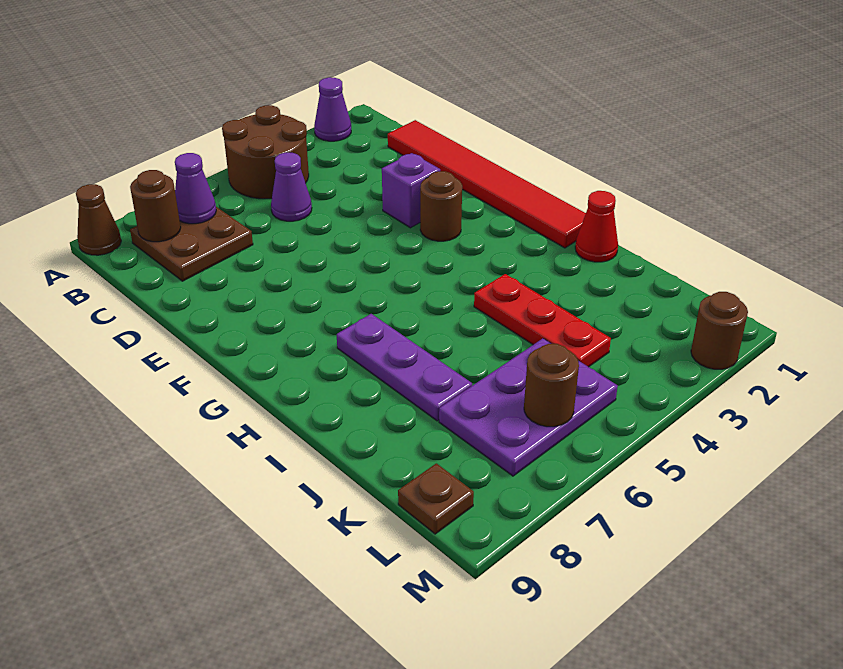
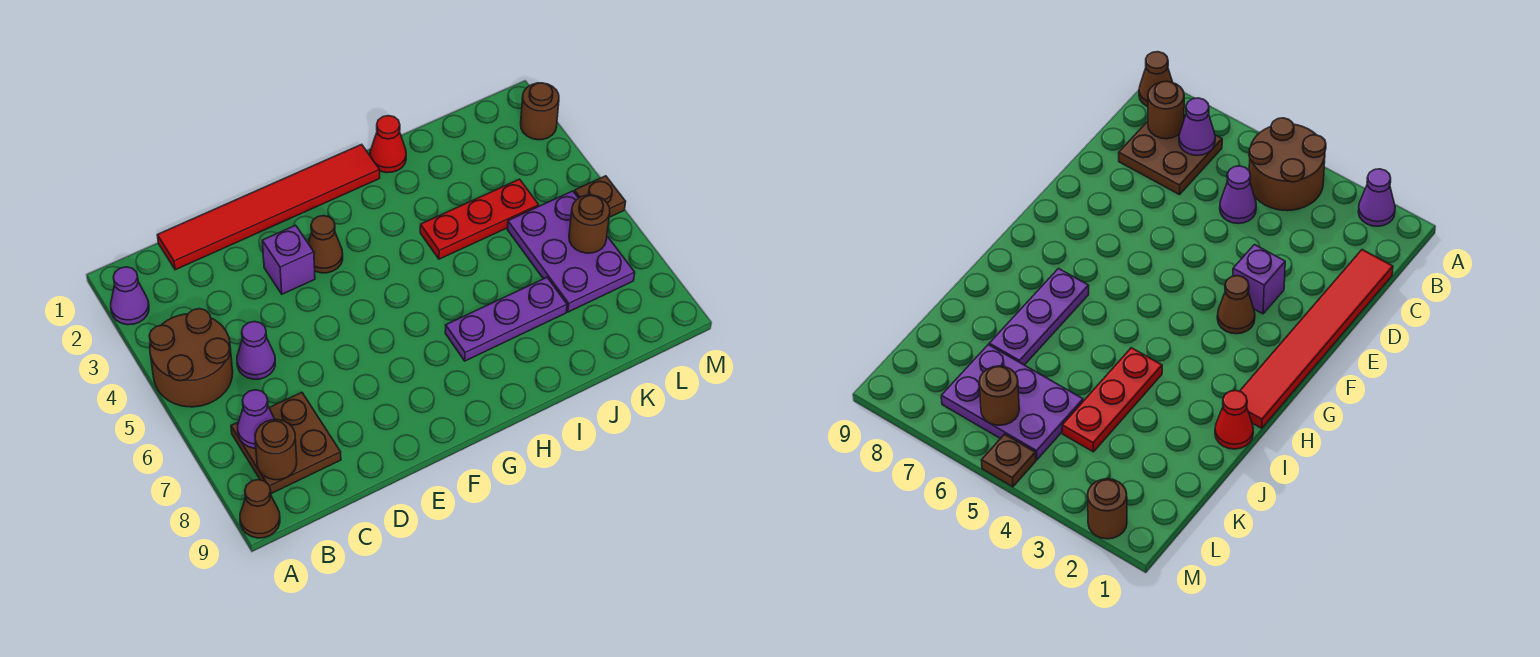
brown 1x1 round brick [420,171,462,241] -> brown 1x1 cone [308,216,343,273]
brown 1x1 plate [398,463,474,534] -> brown 1x1 plate moved to [574,176,626,217]

